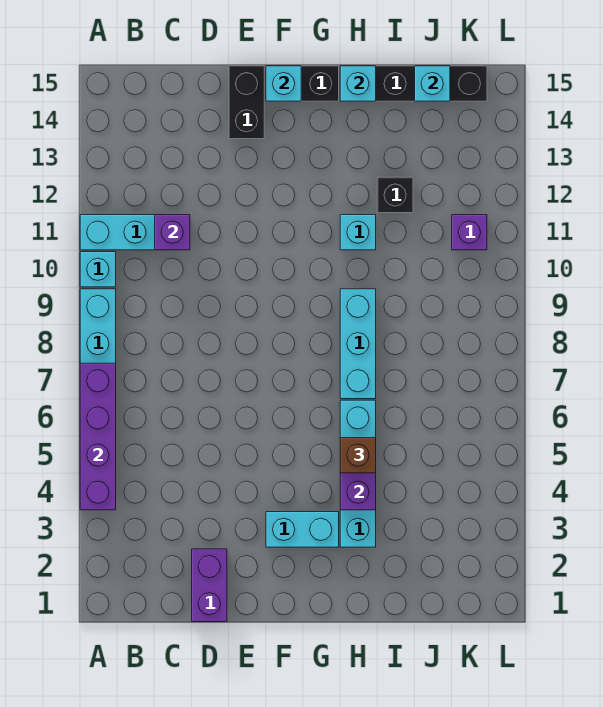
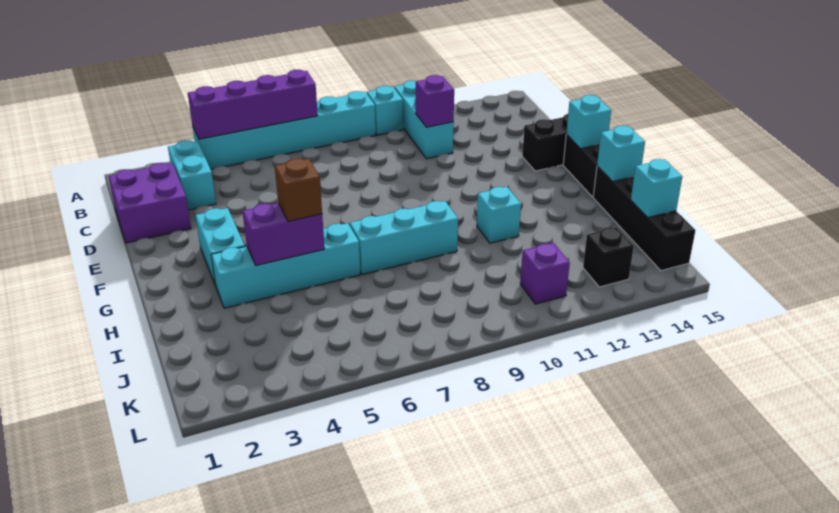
none -> cyan 1x2 brick [168,140,216,210]
purple 1x2 brick [192,549,227,622] -> purple 2x2 brick [108,163,191,243]
black 1x1 brick [377,177,413,213] -> black 1x1 brick moved to [583,227,634,287]

